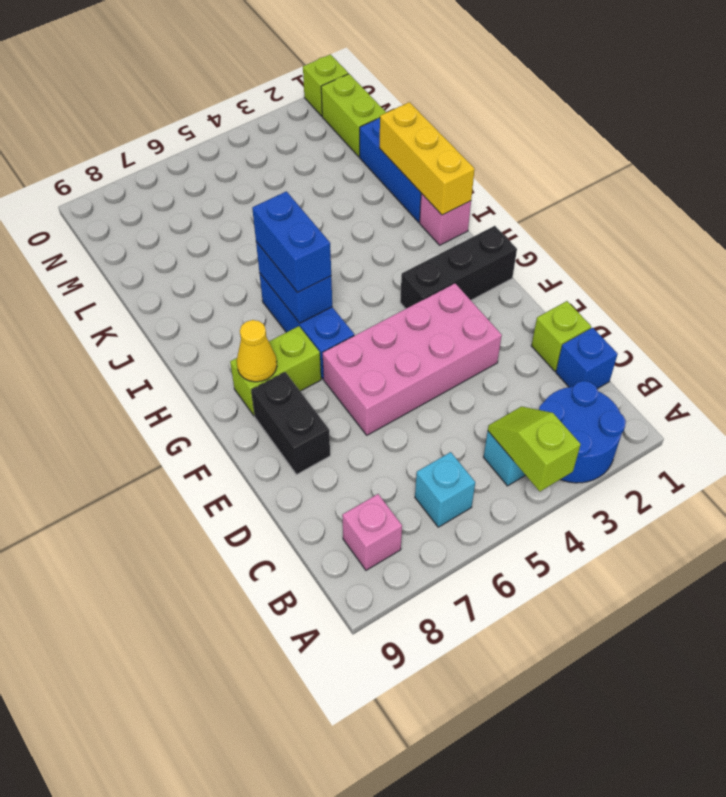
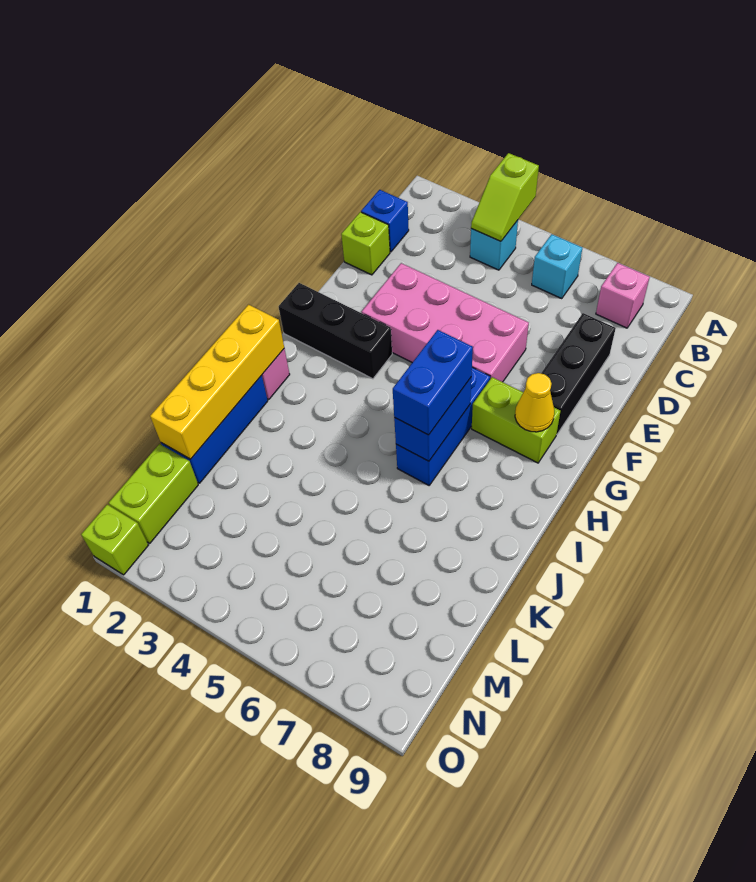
blue 2x2 round brick [539,381,626,483] -> none
black 1x2 brick [251,372,330,475] -> black 1x3 brick [541,313,616,434]
yellow 1x3 brick [380,102,475,215] -> yellow 1x4 brick [150,305,284,459]

